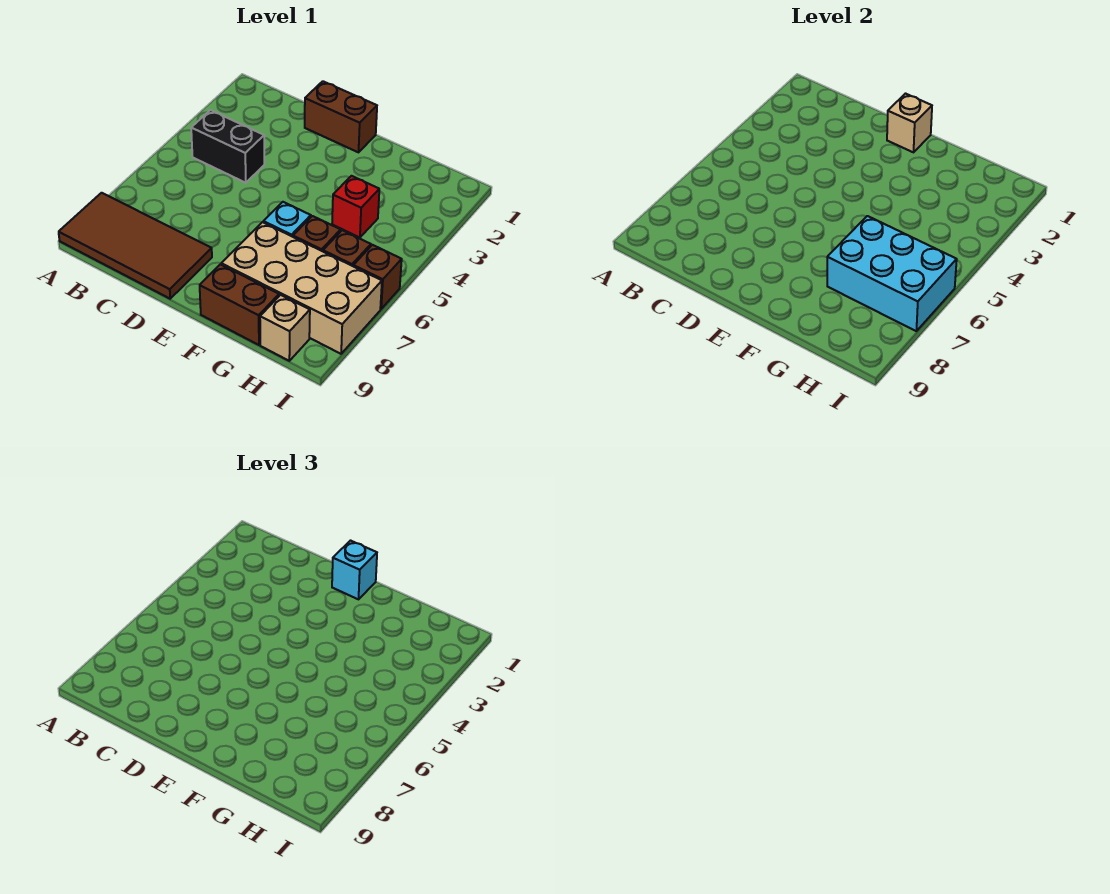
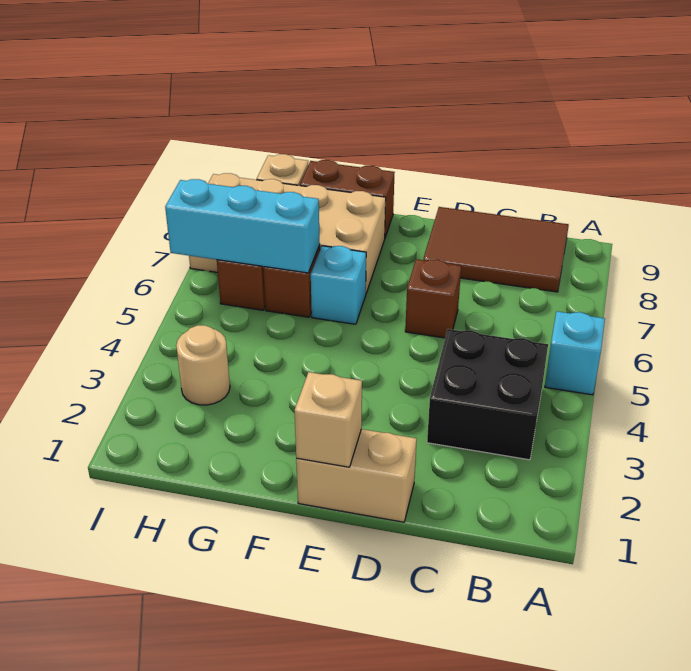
brown 2x4 tile [59,193,212,299] -> brown 2x3 tile [423,207,569,292]
black 1x2 brick [191,110,264,183] -> black 2x2 brick [427,329,548,460]
brown 1x2 brick [305,81,377,152] -> tan 1x2 brick [296,429,417,522]
cyan 1x1 brick [332,541,377,599] -> cyan 1x1 brick moved to [545,311,605,395]
red 1x1 brick [332,176,379,238] -> none
cyan 2x3 brick [827,216,957,331] -> cyan 1x3 brick [165,179,320,273]
none -> tan 1x1 round brick [176,325,230,405]
brown 1x1 brick [353,245,402,309] -> brown 1x1 brick moved to [405,259,461,338]

